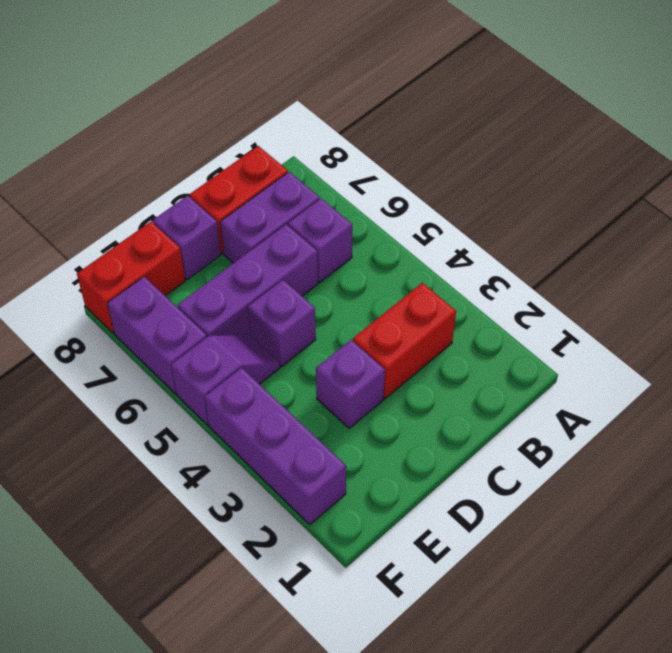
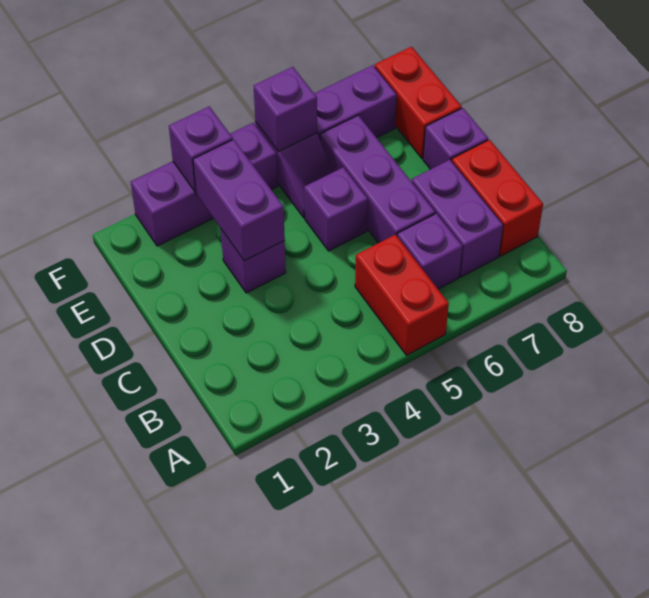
red 1x2 brick [353,283,456,399] -> red 1x2 brick moved to [355,235,449,355]
none -> purple 1x2 brick [193,140,285,261]
none -> purple 1x1 brick [169,107,233,192]
none -> purple 1x1 brick [254,67,317,152]

